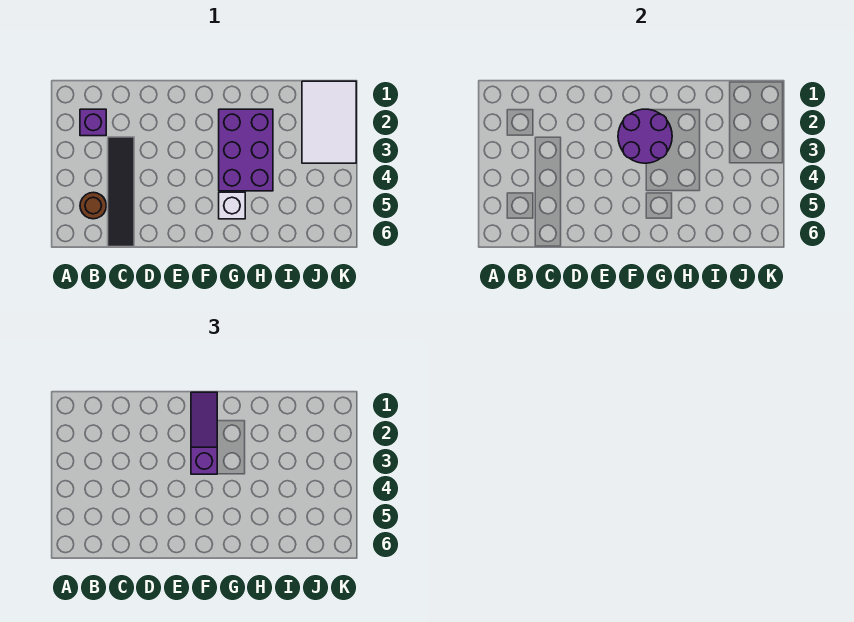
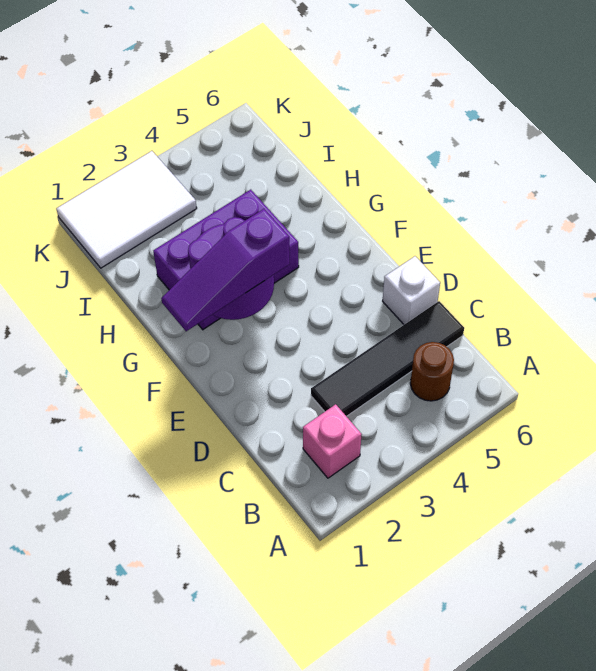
purple 1x1 brick [80,109,106,136] -> pink 1x1 brick [303,404,362,478]
white 1x1 brick [219,192,245,219] -> white 1x1 brick moved to [383,256,440,324]

